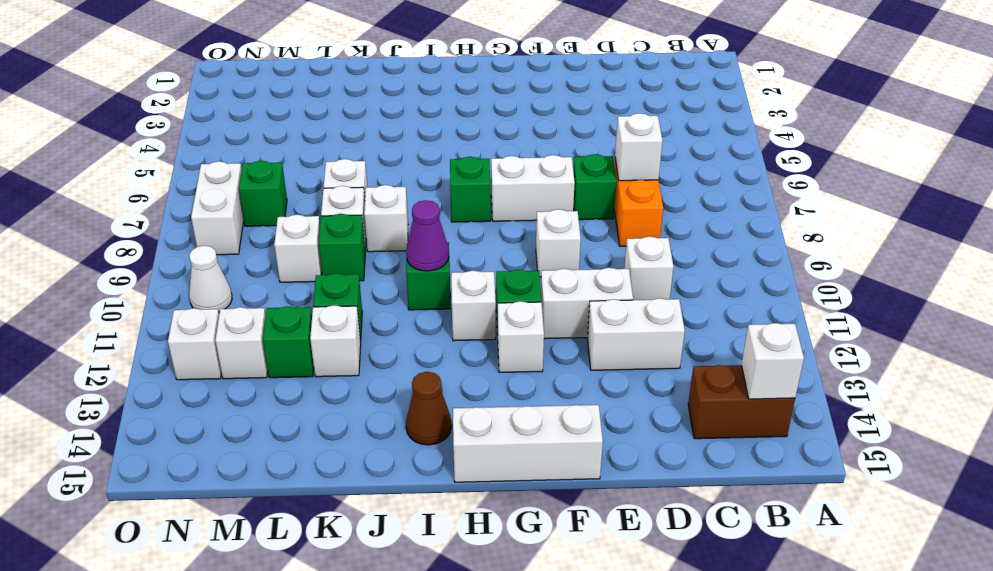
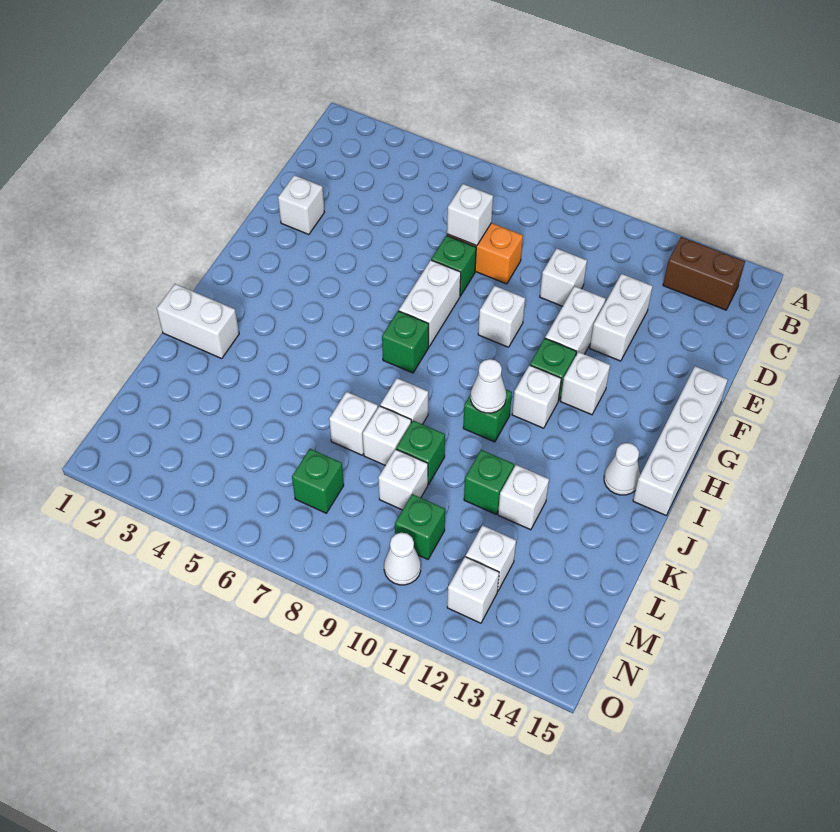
brown 1x2 brick [688,365,795,439] -> brown 1x2 brick turned to [663,237,745,310]
white 1x1 brick [742,323,804,399] -> white 1x1 brick moved to [278,175,324,235]
white 1x3 brick [453,405,603,482] -> white 1x4 brick [633,366,728,515]
purple 1x1 cone [406,200,449,271] -> white 1x1 cone [471,359,506,413]
brown 1x1 cone [406,372,452,445] -> white 1x1 cone [604,443,640,495]
green 1x1 brick [263,306,314,378] -> green 1x1 brick moved to [395,494,445,559]
white 1x2 brick [191,161,244,255] -> white 1x2 brick moved to [157,284,239,359]

